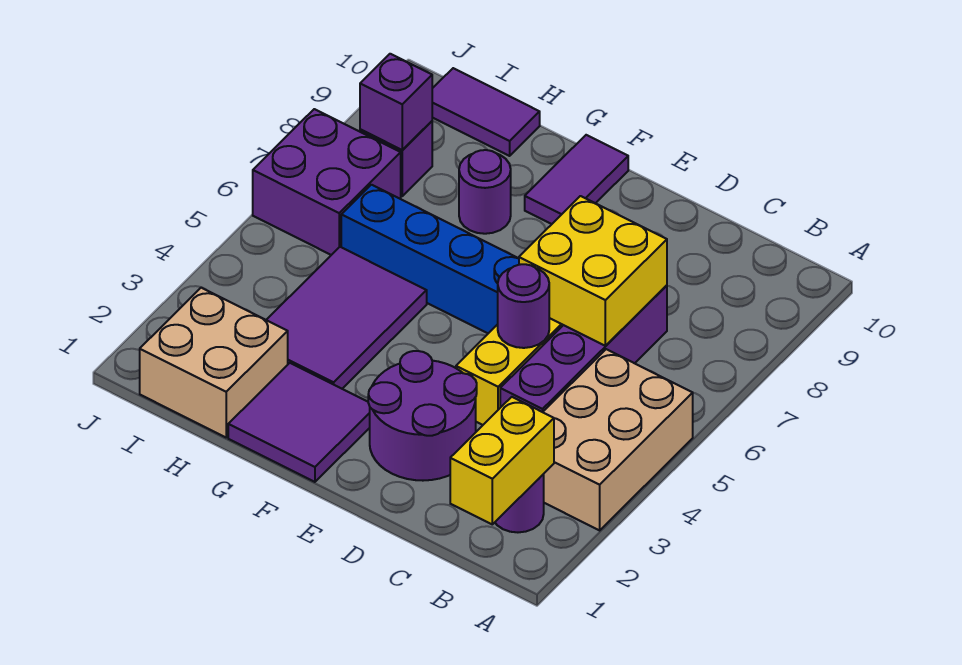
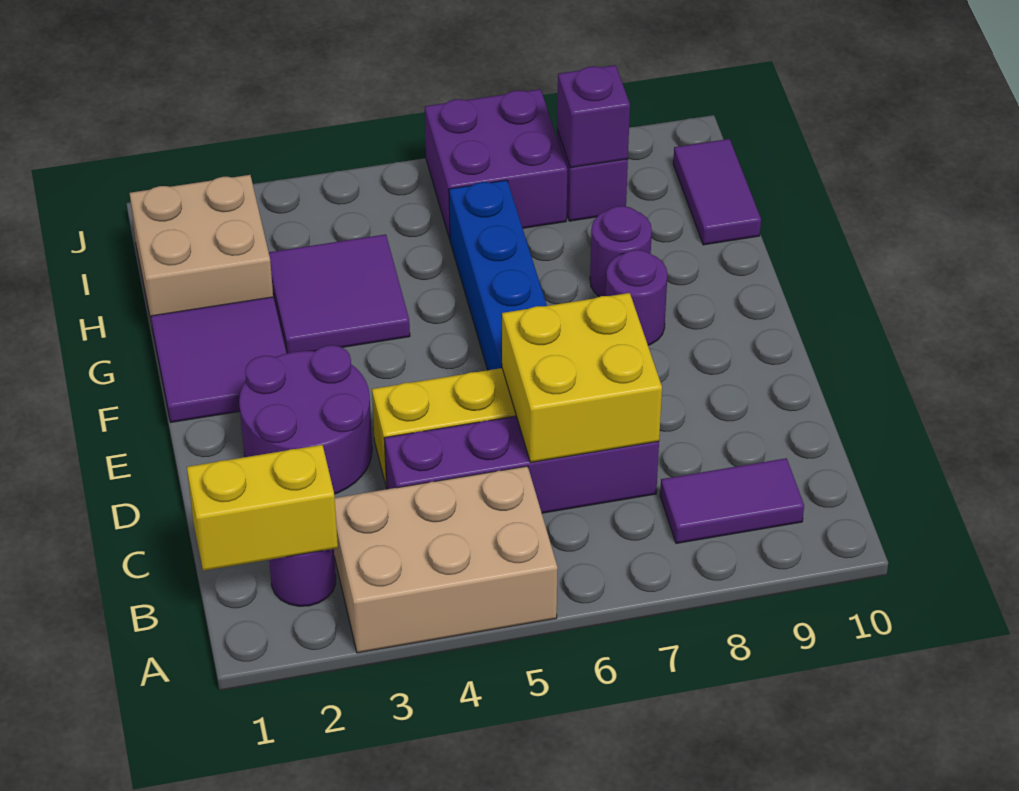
purple 1x1 round brick [498,264,549,348] -> purple 1x1 round brick moved to [606,250,667,345]
purple 1x2 tile [525,135,628,224] -> purple 1x2 tile moved to [660,458,804,544]
purple 2x3 tile [267,247,427,389] -> purple 2x2 tile [269,234,410,353]

